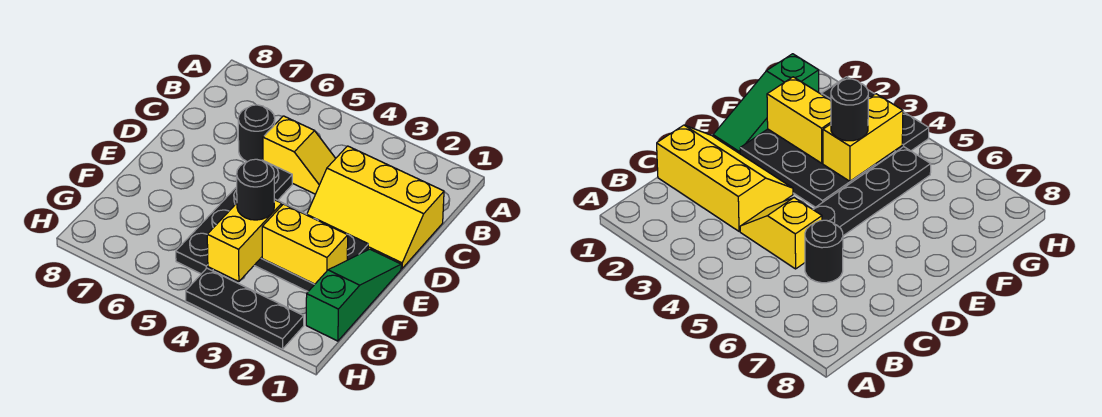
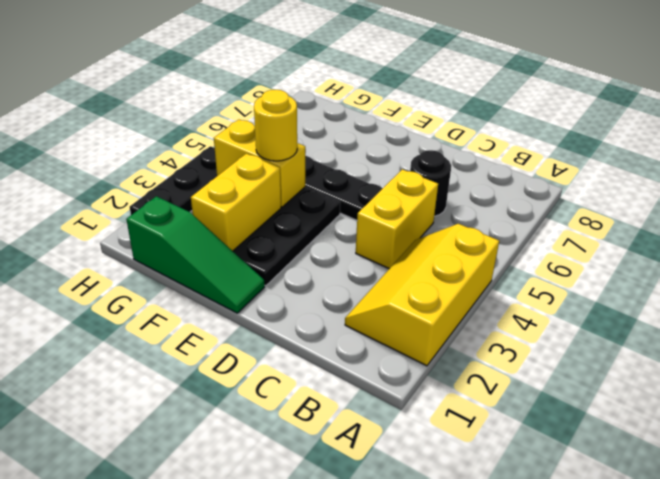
yellow 2x3 slope [307,146,444,269] -> yellow 2x3 slope moved to [345,224,499,366]
yellow 1x2 slope [263,116,336,194] -> yellow 1x2 brick [356,169,438,269]
black 1x1 round brick [237,159,274,220] -> yellow 1x1 round brick [254,90,297,161]

